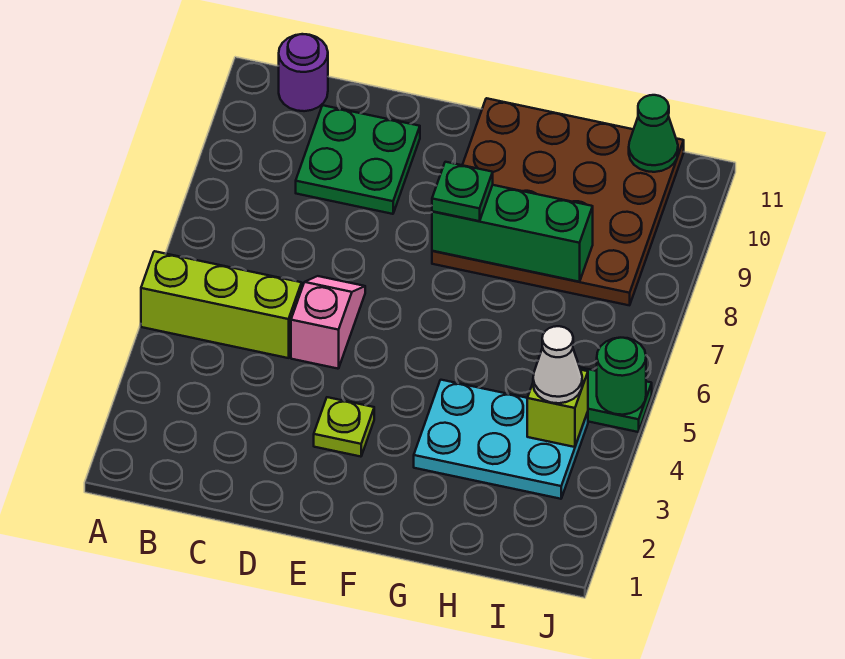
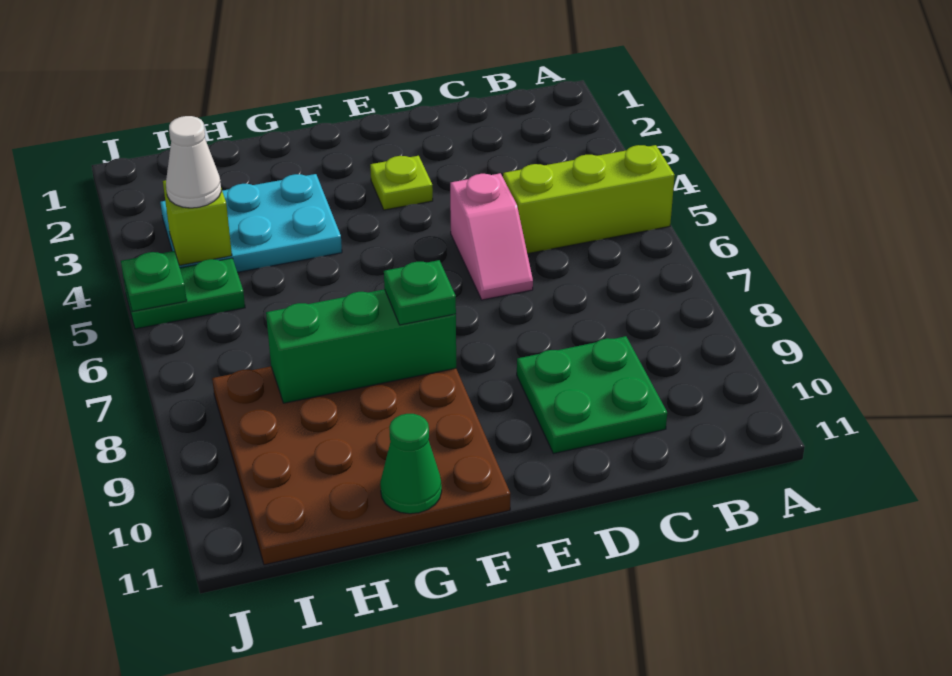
purple 1x1 round brick [279,34,328,111] -> none
green 1x1 cone [629,95,678,172] -> green 1x1 cone moved to [380,414,442,514]
green 1x1 round brick [597,338,646,415] -> green 1x1 plate [121,251,187,312]

